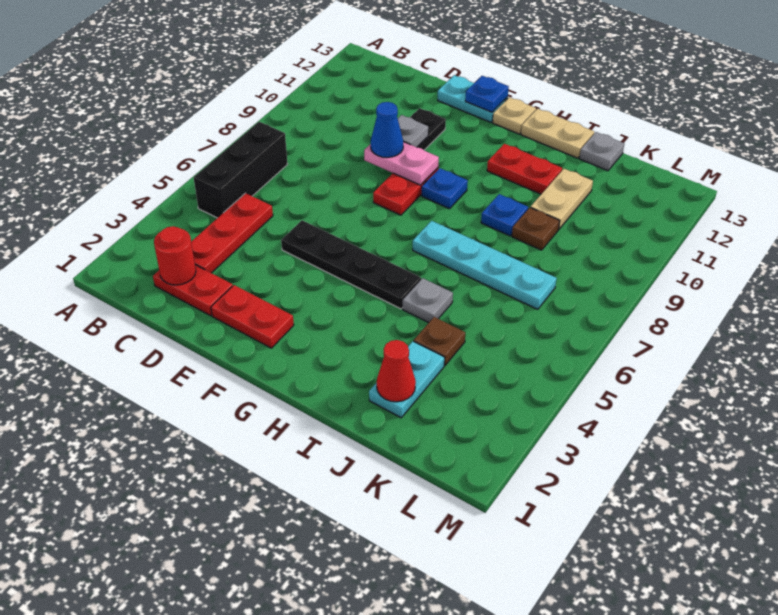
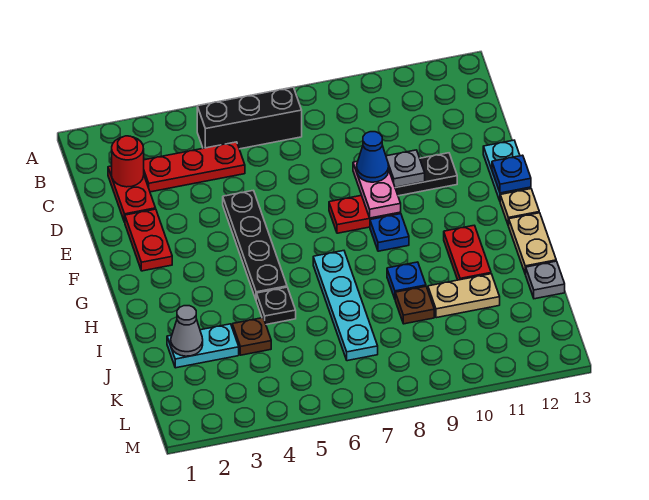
grey 1x1 plate [403,278,453,323] -> black 1x1 plate [256,287,296,325]
red 1x1 cone [377,340,416,402] -> grey 1x1 cone [171,306,203,356]

